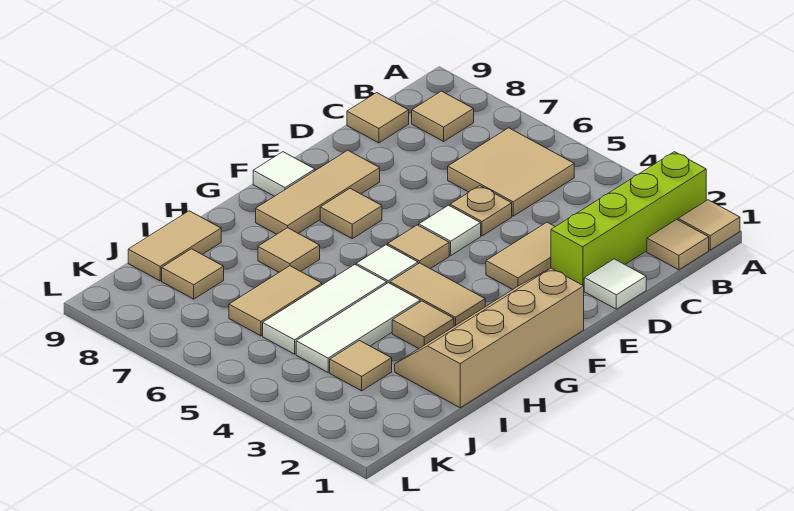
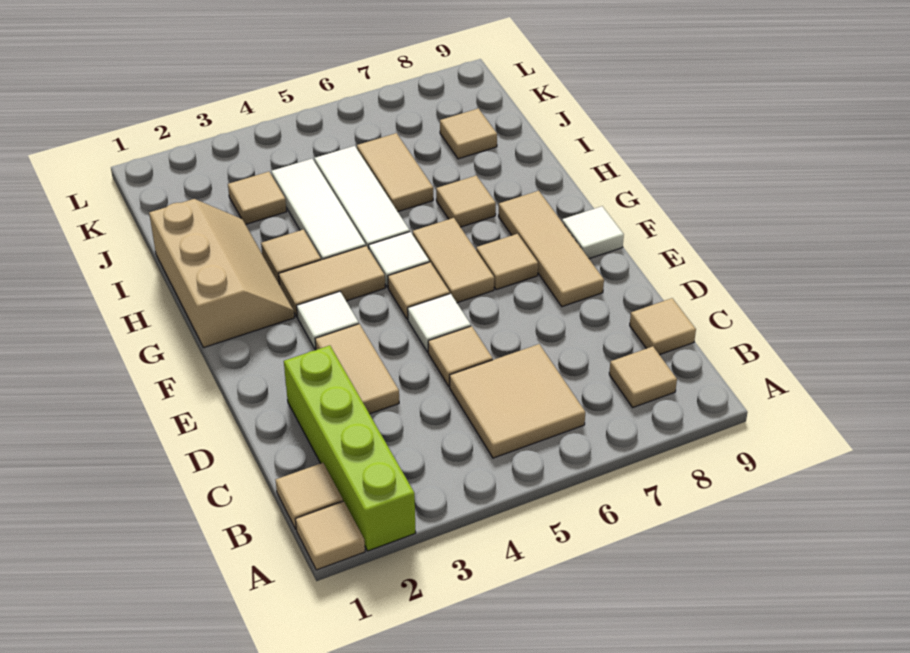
white 1x1 tile [584,259,646,309] -> white 1x1 tile moved to [297,291,359,350]
tan 1x1 plate [450,186,512,236] -> tan 1x1 tile [428,326,493,386]
tan 2x4 slope [395,268,584,408] -> tan 2x3 slope [149,199,295,348]
tan 1x2 tile [128,211,221,281] -> tan 1x2 tile moved to [413,218,494,303]

